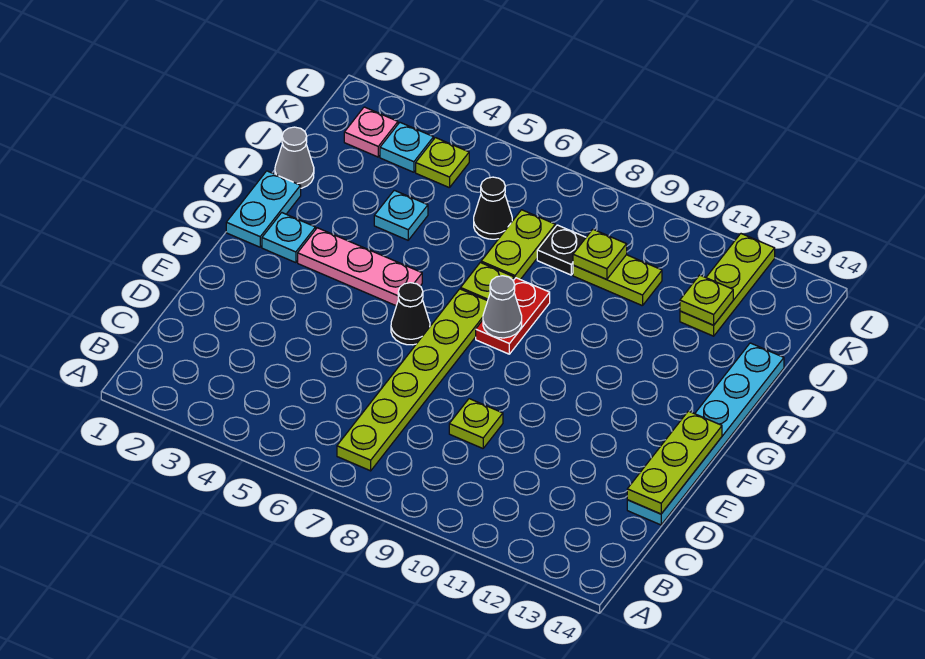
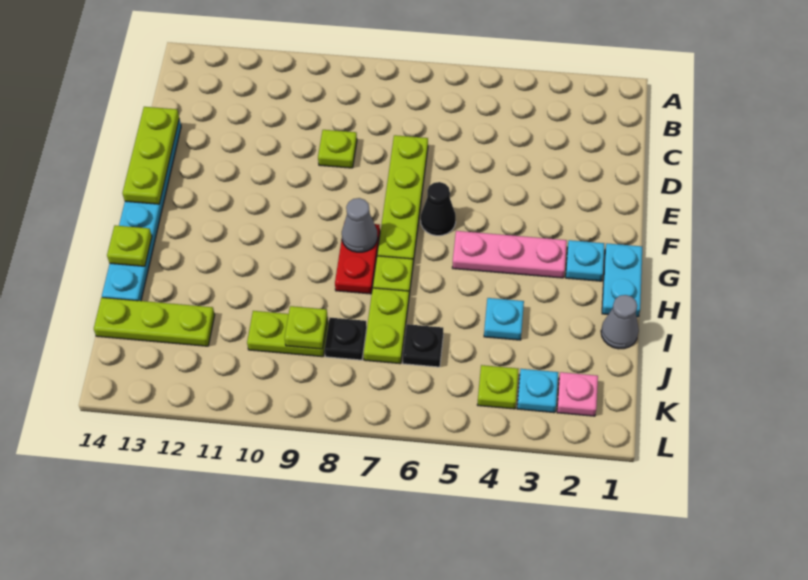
lime 1x6 plate [337,289,487,471] -> lime 1x4 plate [377,135,428,263]
black 1x1 cone [474,177,512,239] -> black 1x1 plate [403,324,443,367]
lime 1x3 plate [680,234,775,336] -> lime 1x3 plate turned to [94,297,215,346]
lime 1x1 plate [680,275,733,325] -> lime 1x1 plate moved to [107,225,152,266]

